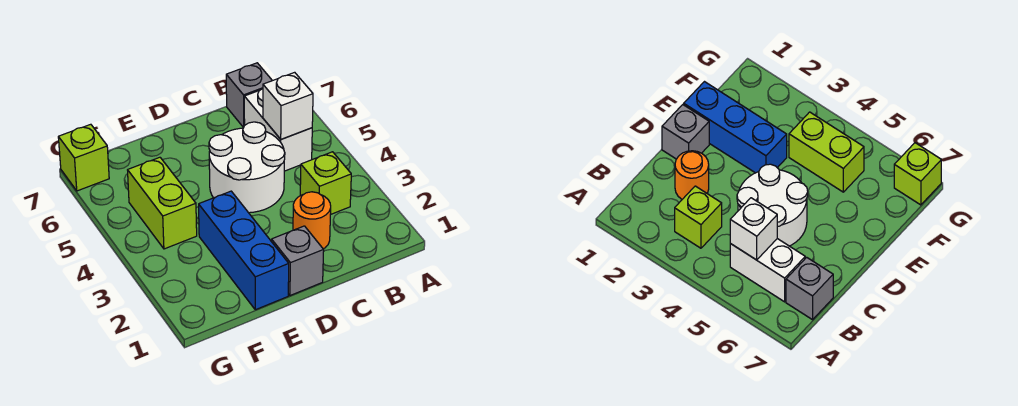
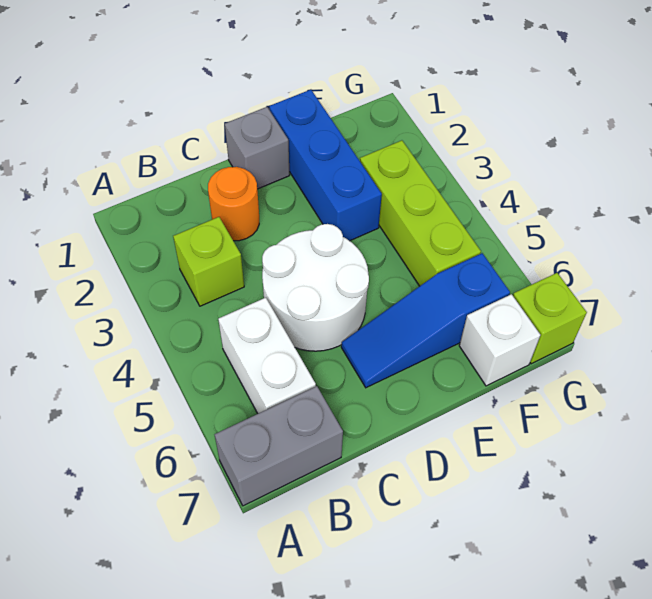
white 1x1 brick [263,72,313,139] -> white 1x1 brick moved to [459,294,540,386]
grey 1x1 brick [226,63,272,128] -> grey 1x2 brick [214,386,343,506]
none -> blue 1x3 slope [341,253,510,388]
lime 1x2 brick [128,157,197,249] -> lime 1x3 brick [360,140,481,286]

